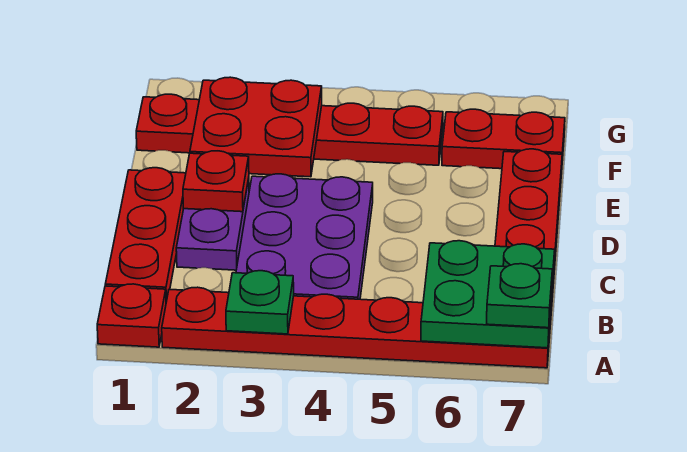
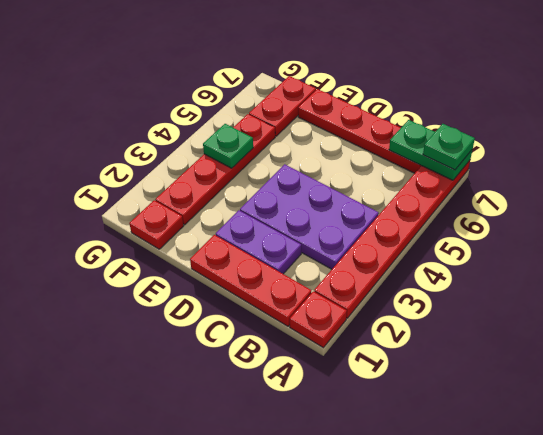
green 1x1 plate [226,271,294,334] -> green 1x1 plate moved to [203,124,253,168]
green 2x2 plate [421,241,555,348] -> green 1x2 plate [389,120,472,180]
red 1x1 plate [183,151,249,212] -> none
red 2x2 plate [190,77,322,177] -> none

